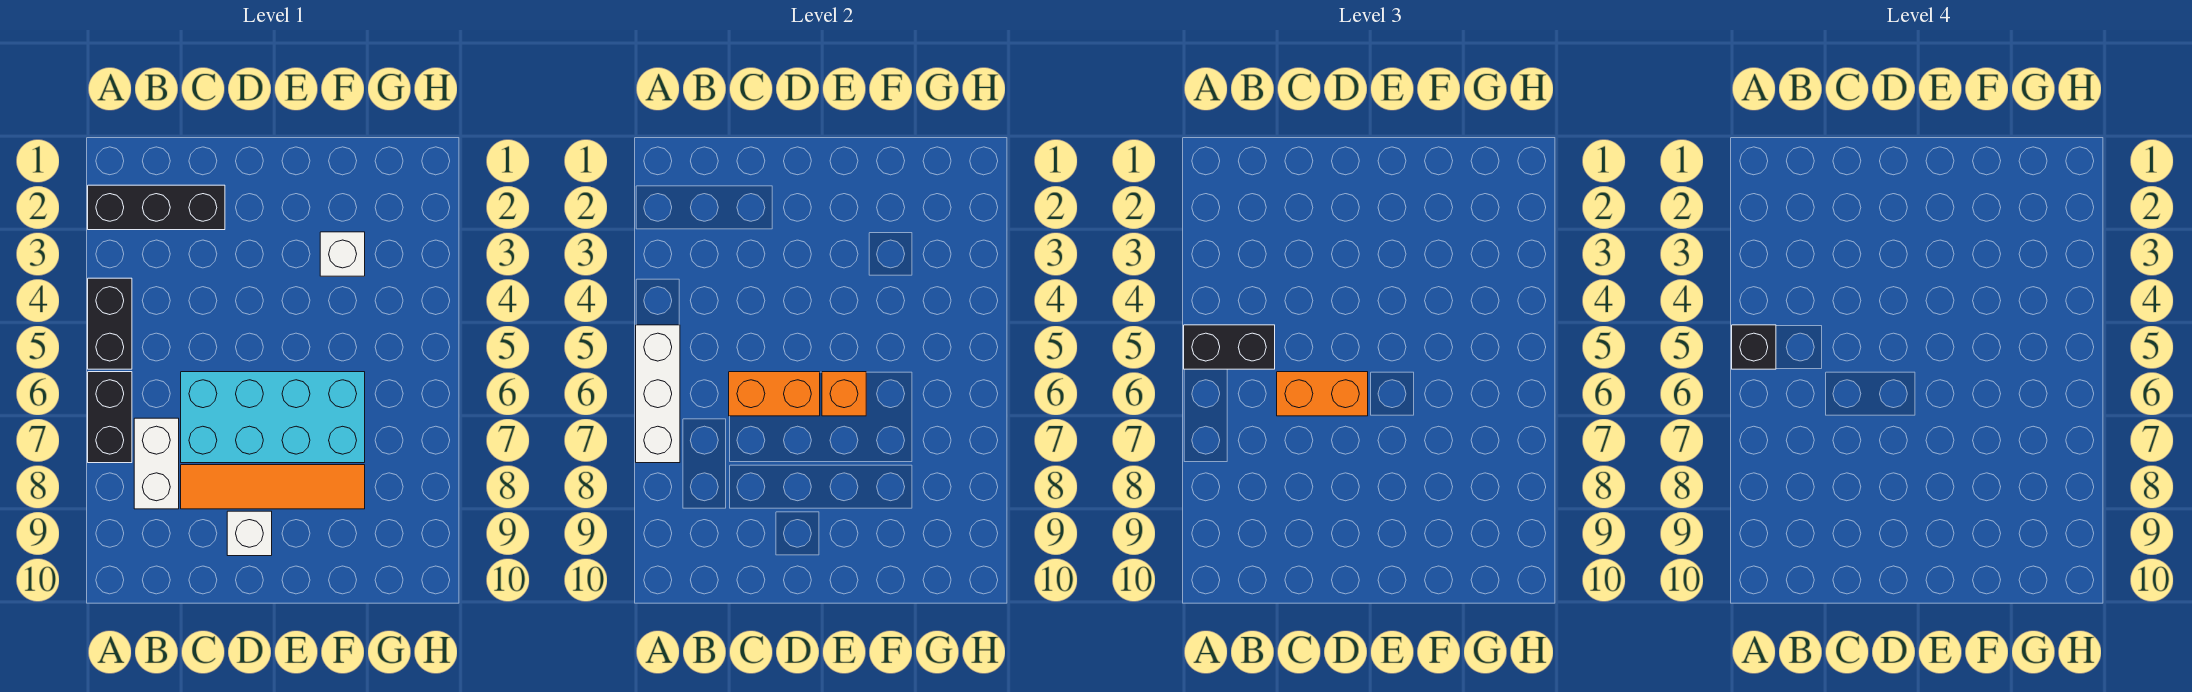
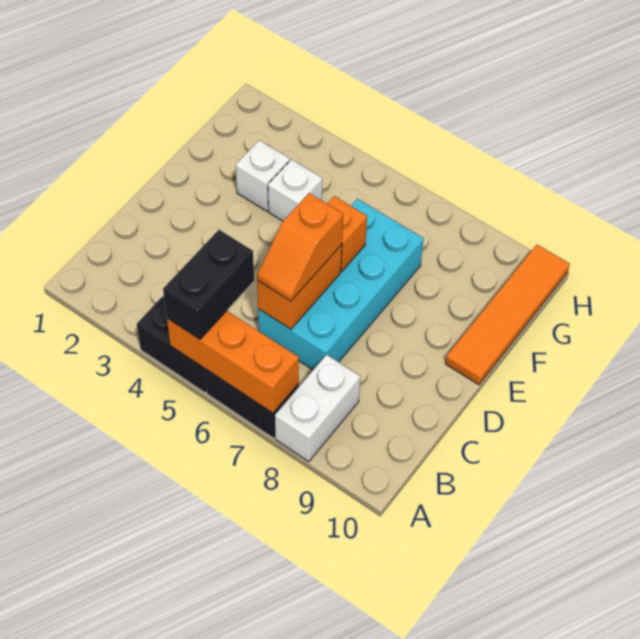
black 1x3 brick [88,185,225,230] -> none
white 1x3 brick [636,325,680,463] -> orange 1x3 brick [167,311,299,413]
black 1x1 brick [1732,325,1776,369] -> none
white 1x2 brick [134,418,179,509] -> white 1x2 brick turned to [275,355,360,462]
orange 1x2 brick [1277,372,1368,416] -> orange 1x2 slope [257,193,343,301]
orange 1x4 tile [181,465,365,509] -> orange 1x4 tile moved to [445,245,570,385]
white 1x1 brick [227,511,272,556] -> white 1x1 brick moved to [268,160,323,221]

